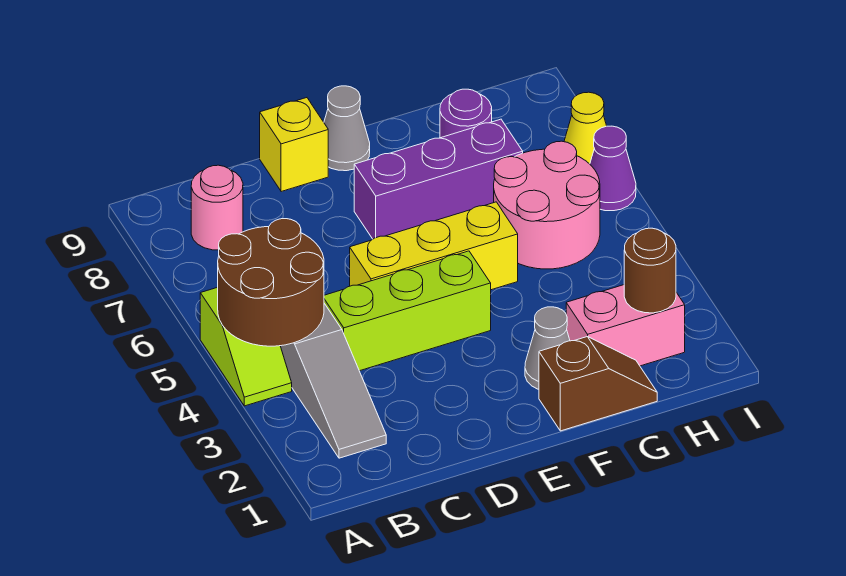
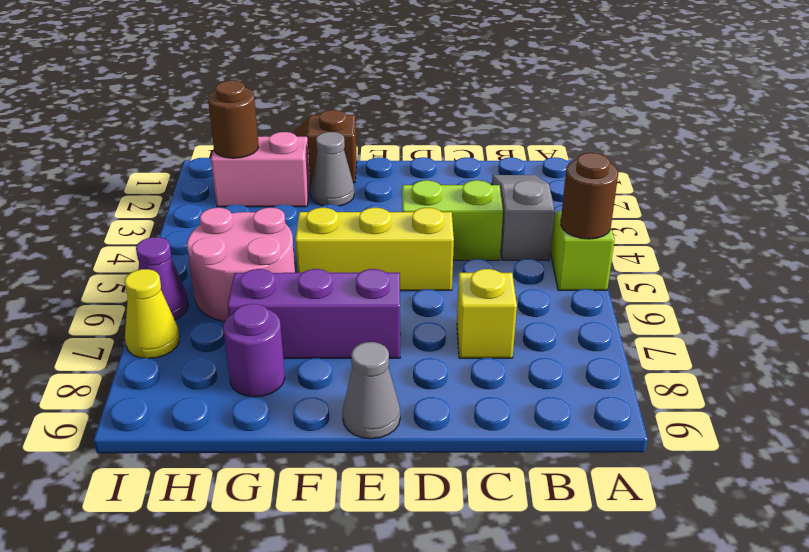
brown 2x2 round brick [218,219,324,346] -> brown 1x1 round brick [561,153,618,239]
pink 1x1 round brick [191,165,243,250] -> none
lime 1x3 brick [324,251,491,371] -> lime 1x2 brick [402,180,503,260]
yellow 1x1 brick [260,98,328,192] -> yellow 1x1 brick moved to [457,269,517,358]

